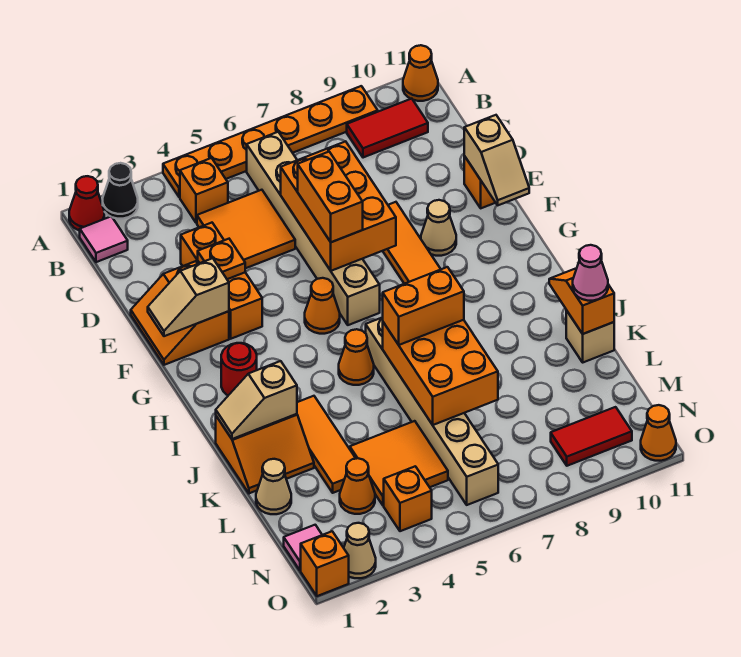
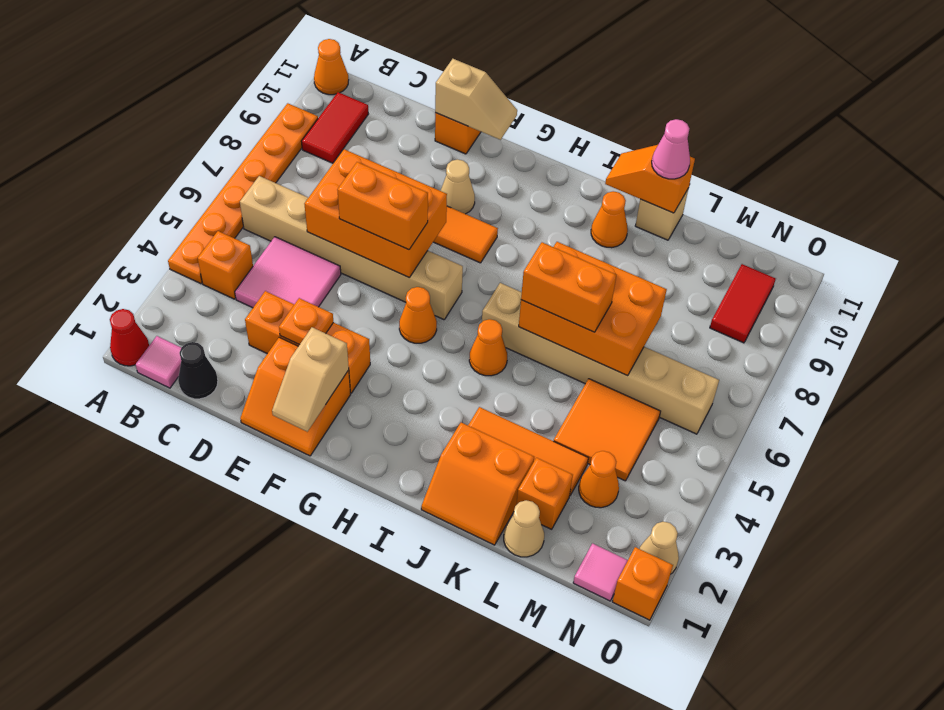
black 1x1 cone [103,163,138,219] -> black 1x1 cone moved to [178,342,218,399]
orange 2x2 tile [197,190,295,268] -> pink 2x2 tile [235,237,341,308]
red 1x1 round brick [221,343,257,395] -> none
orange 2x2 slope [216,414,314,493] -> orange 2x2 slope turned to [421,422,534,545]
tan 1x2 slope [216,361,297,439] -> none
orange 1x2 brick [383,267,464,345] -> orange 1x2 brick turned to [521,242,616,332]
orange 1x1 brick [384,466,432,531] -> orange 1x1 brick moved to [517,458,573,529]
orange 1x1 cone [641,405,676,461] -> orange 1x1 cone moved to [591,191,628,248]

